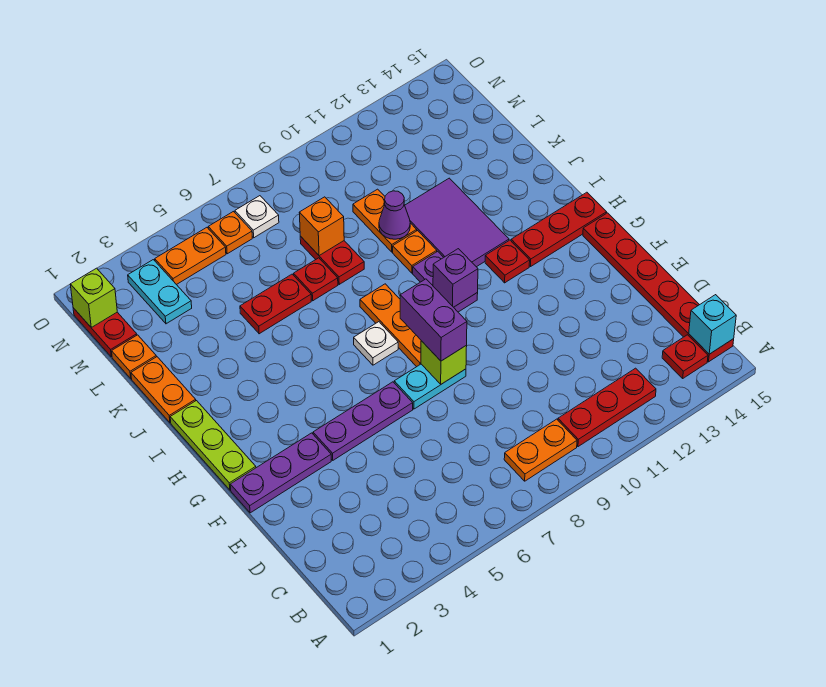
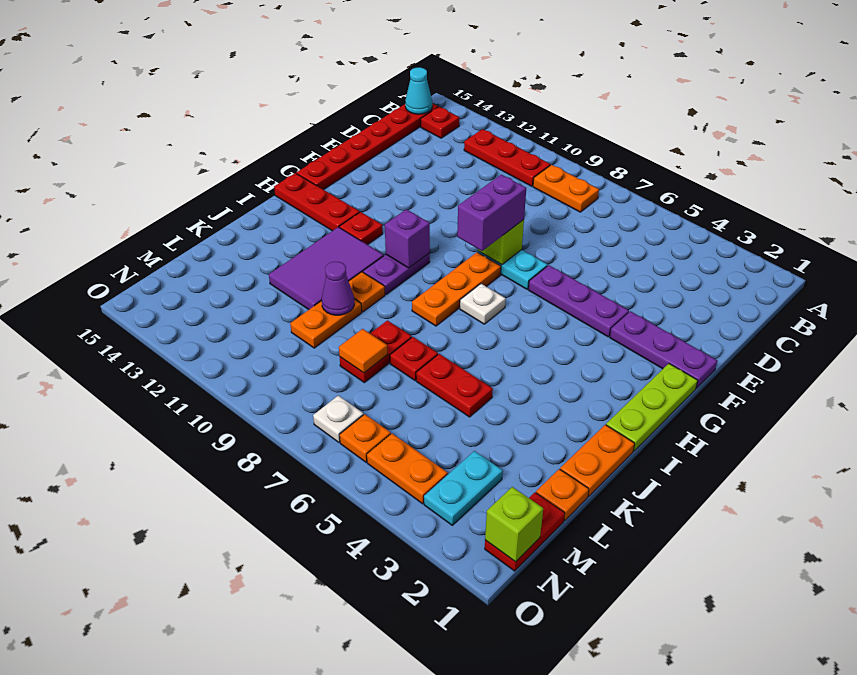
cyan 1x1 brick [689,295,736,354] -> cyan 1x1 cone [405,67,432,114]
orange 1x1 brick [299,197,344,256] -> orange 1x1 tile [339,329,388,373]

